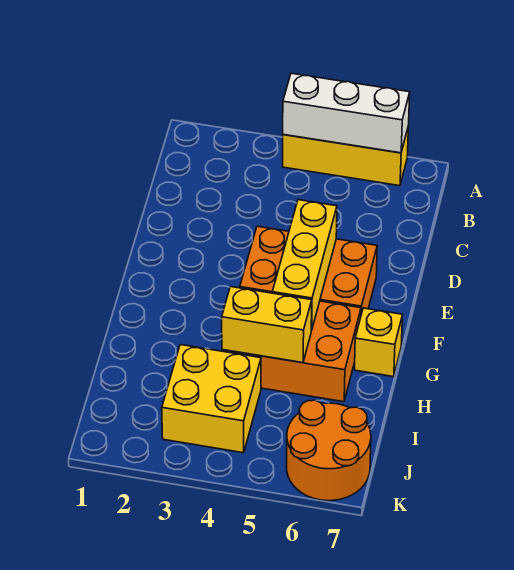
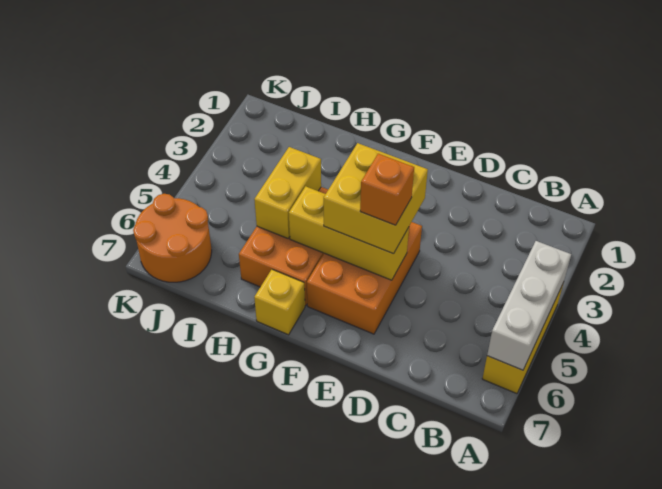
none -> orange 1x1 brick [360,154,414,225]
yellow 2x2 brick [162,345,261,453] -> yellow 2x2 brick moved to [324,143,428,254]

